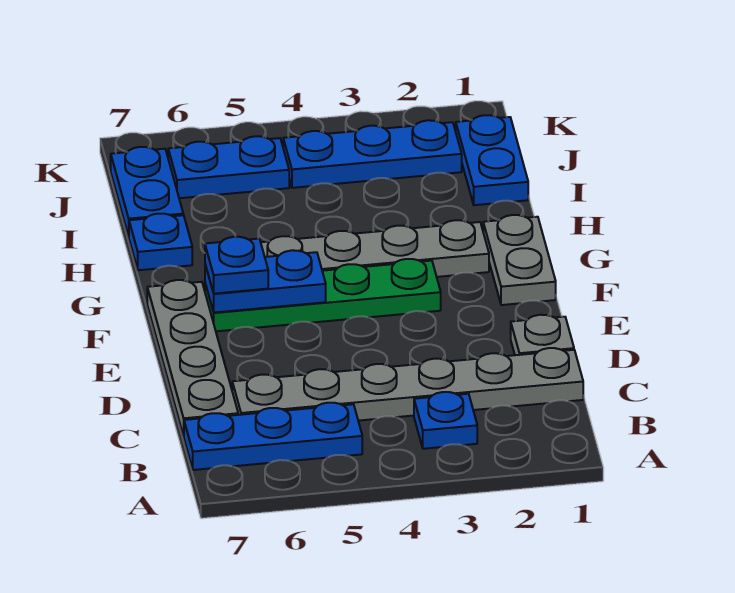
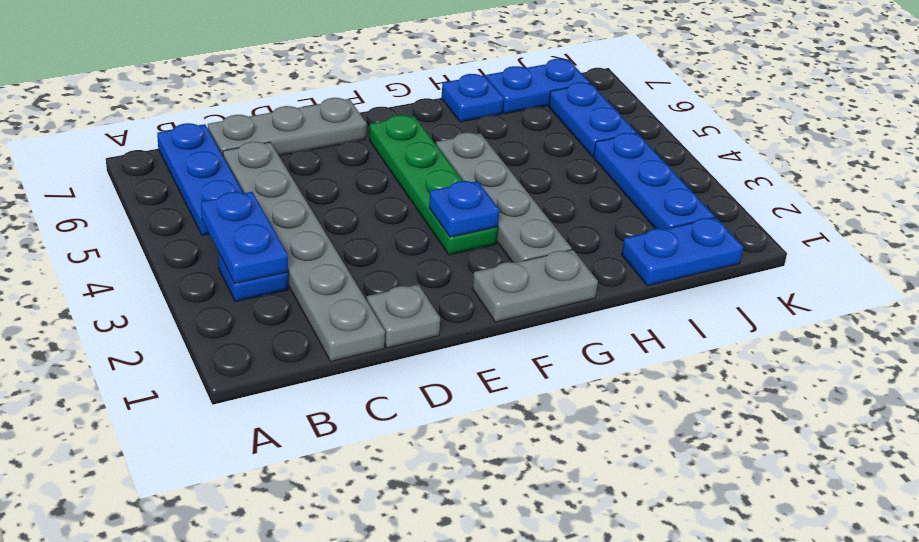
grey 1x4 plate [147,280,238,436] -> grey 1x3 plate [208,98,367,156]
blue 1x2 plate [205,250,326,313] -> blue 1x2 plate moved to [201,192,288,283]
blue 1x1 plate [205,237,268,294] -> blue 1x1 plate moved to [429,181,500,237]

